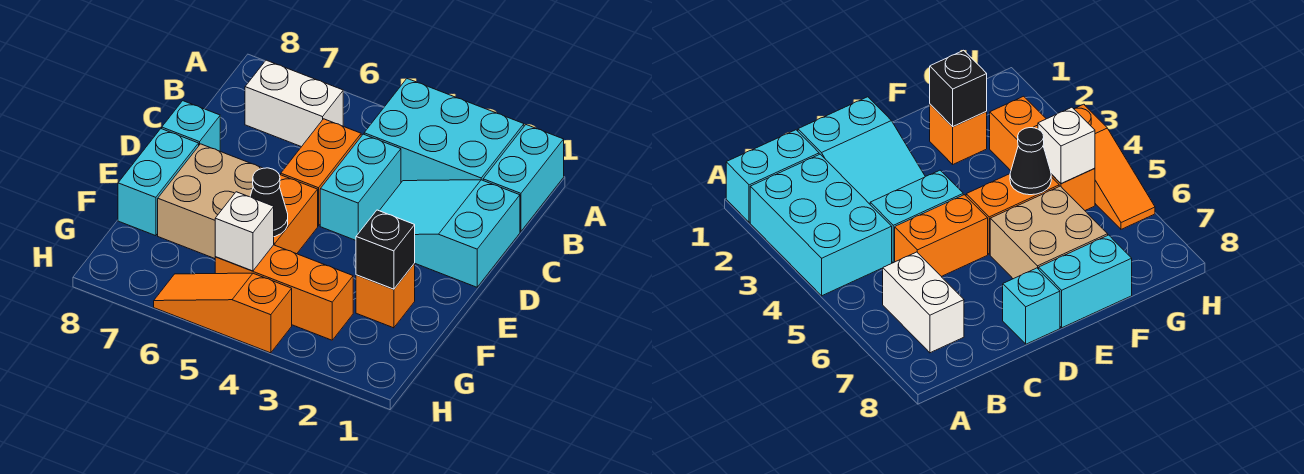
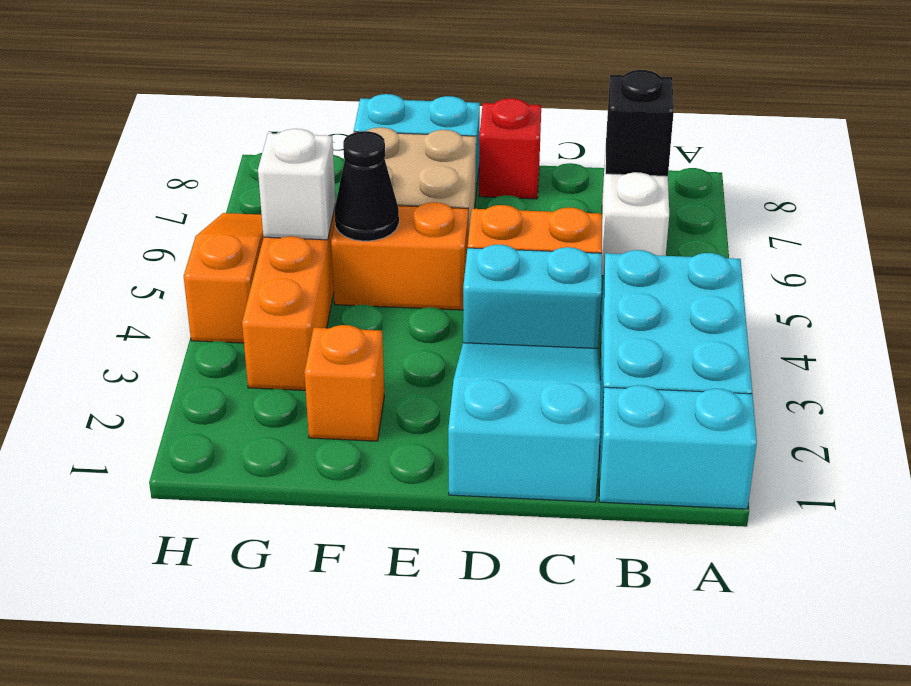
cyan 1x1 brick [162,101,220,151] -> red 1x1 brick [479,98,541,199]
black 1x1 brick [356,210,415,289] -> black 1x1 brick moved to [606,70,674,176]

